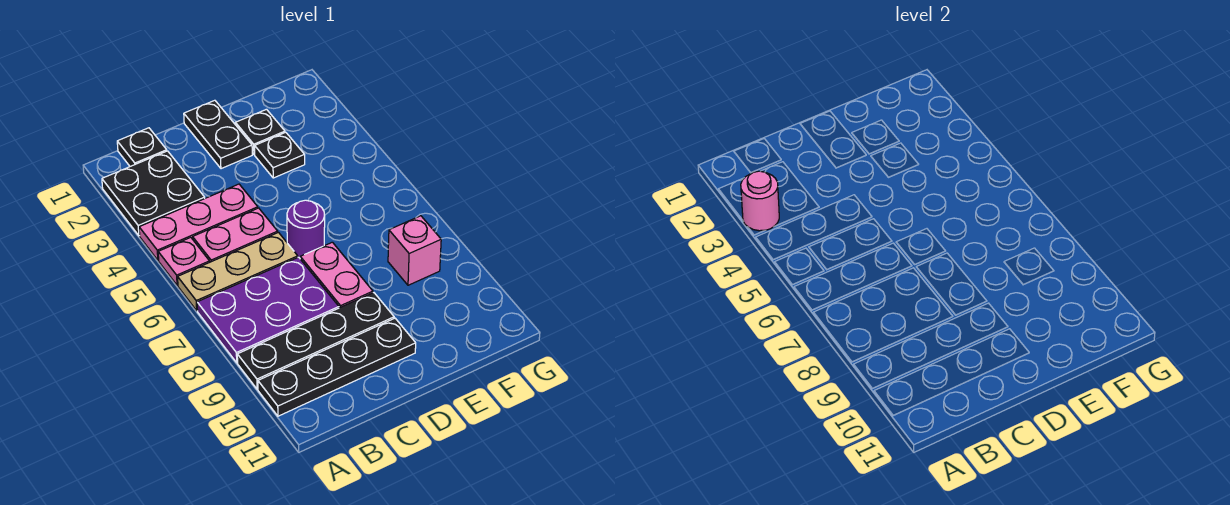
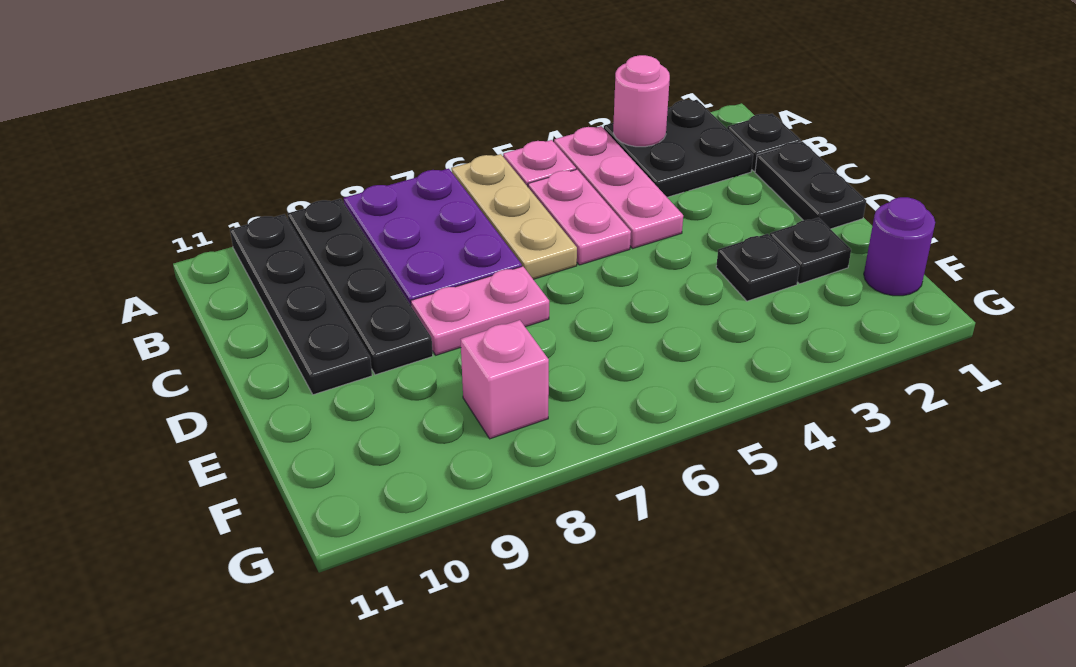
black 1x2 plate [184,100,252,169] -> black 1x2 plate turned to [755,142,866,229]
purple 1x1 round brick [287,200,325,258] -> purple 1x1 round brick moved to [864,197,935,296]

